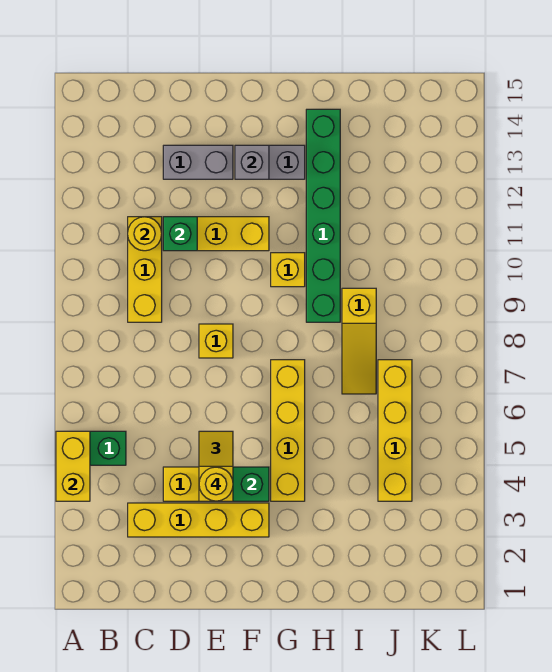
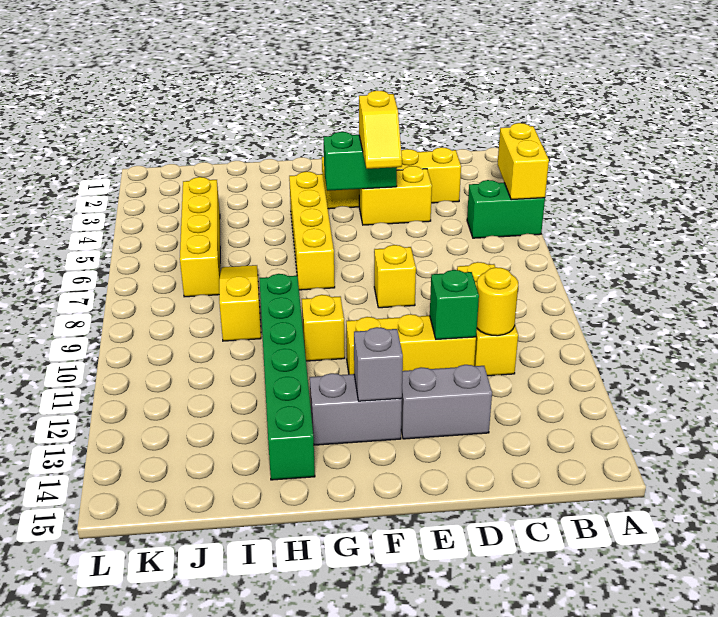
yellow 1x1 round brick [199,467,233,501] -> none

